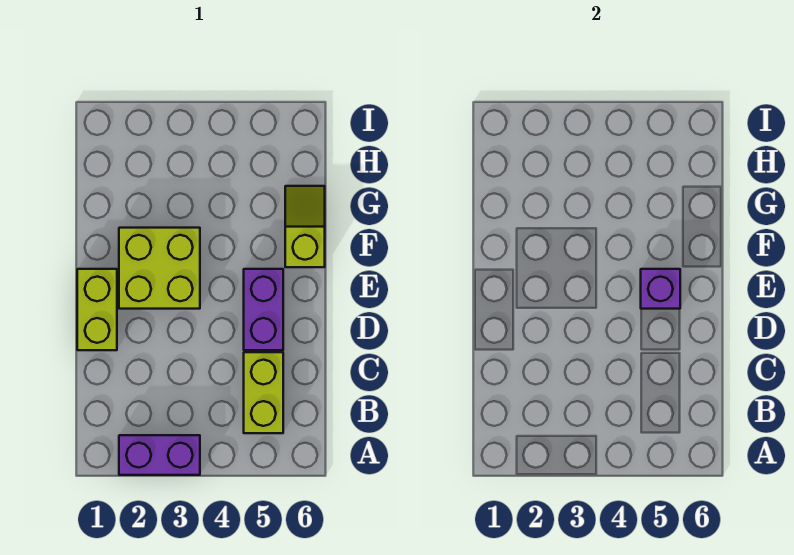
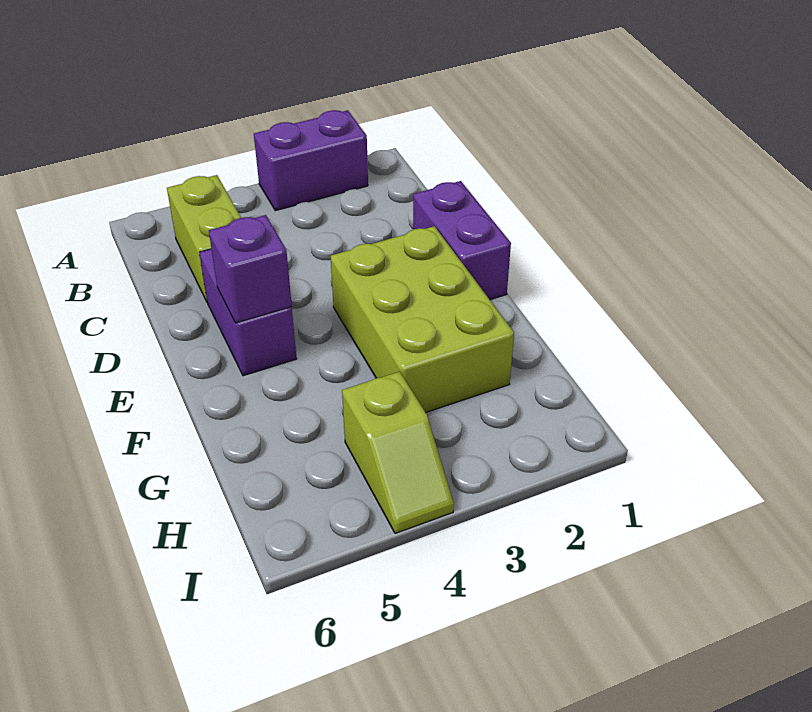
lime 1x2 brick [77,269,117,350] -> purple 1x2 brick [413,181,511,300]
lime 2x2 brick [119,228,200,309] -> lime 2x3 brick [330,226,514,412]
lime 1x2 slope [285,186,325,267] -> lime 1x2 slope moved to [342,372,454,533]

